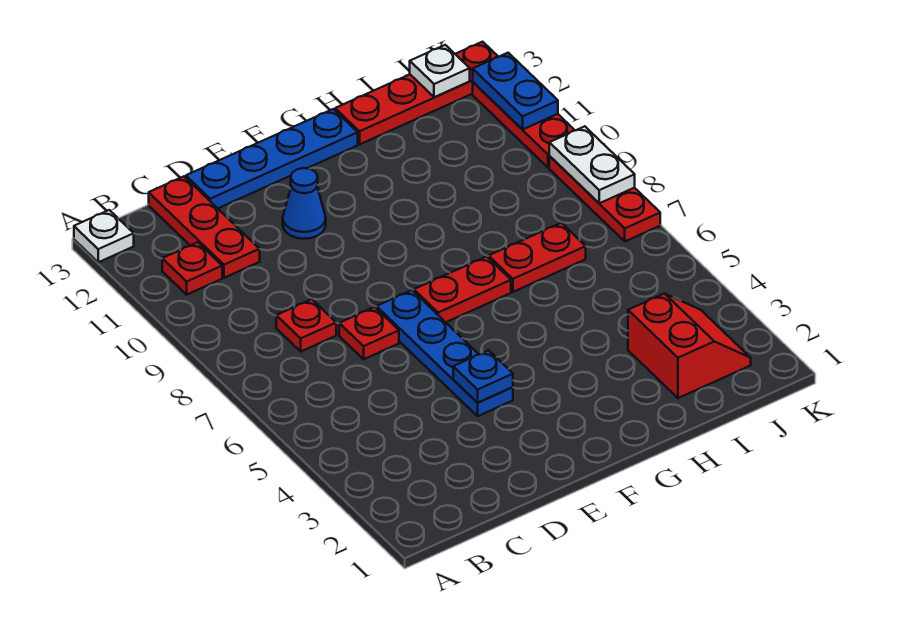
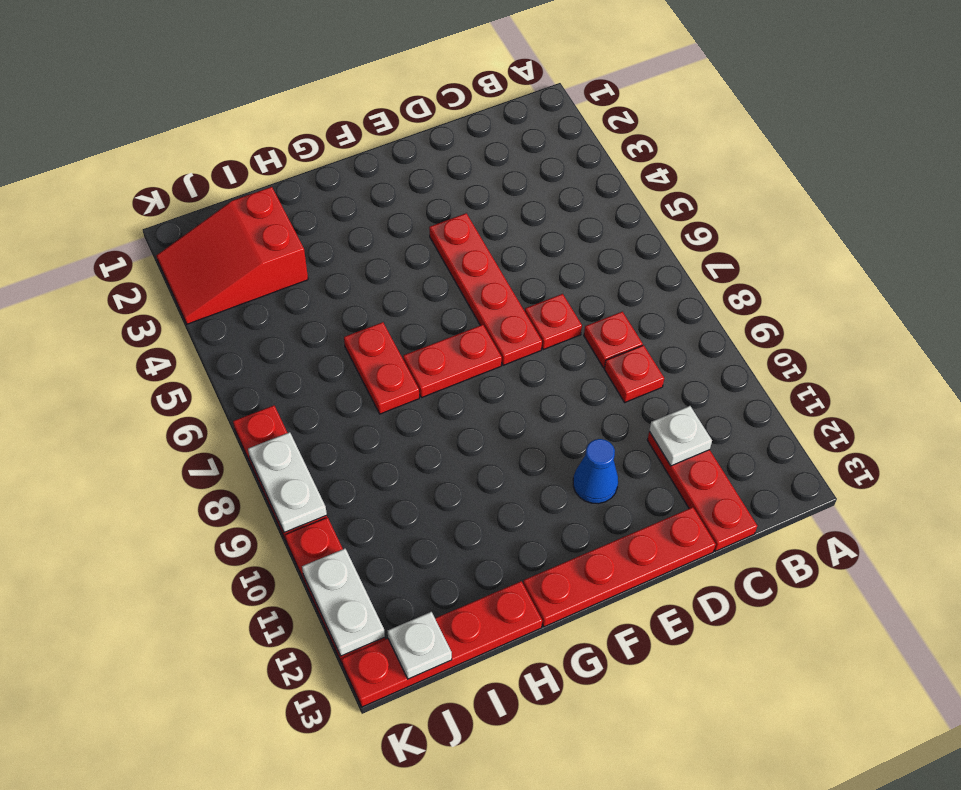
white 1x1 plate [74,210,134,262] -> white 1x1 plate moved to [649,406,712,466]
red 1x1 plate [162,242,222,294] -> red 1x1 plate moved to [604,345,664,402]
blue 1x4 plate [186,109,358,208] -> red 1x4 plate [523,507,716,627]
blue 1x4 plate [377,290,513,416] -> red 1x4 plate [429,213,542,365]
blue 1x1 plate [453,350,513,403] -> none
red 1x2 plate [489,223,586,292] -> red 1x2 plate turned to [344,322,419,414]
red 2x2 slope [628,294,751,398] -> red 2x3 slope [156,187,308,324]
blue 1x2 plate [473,53,558,130] -> white 1x2 plate [302,549,385,656]

